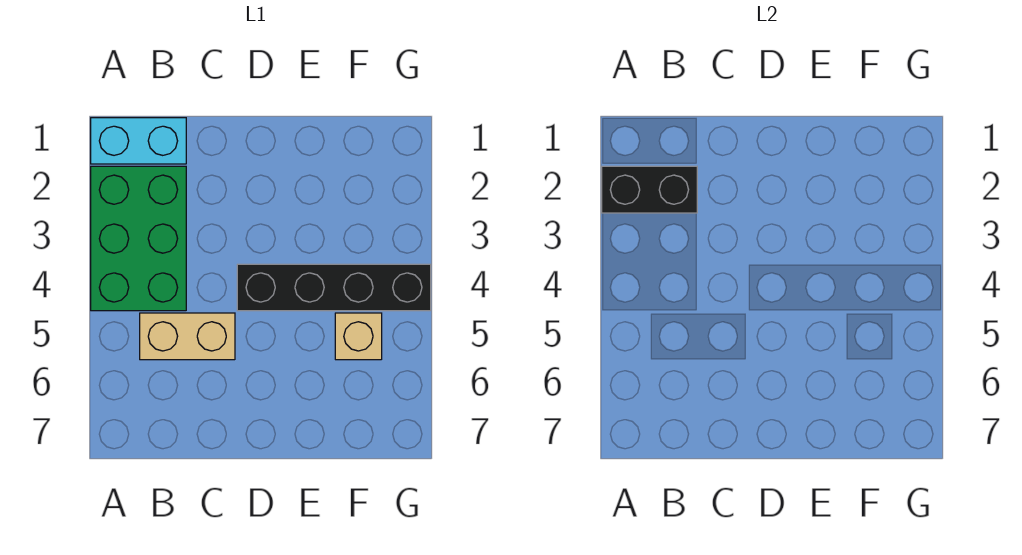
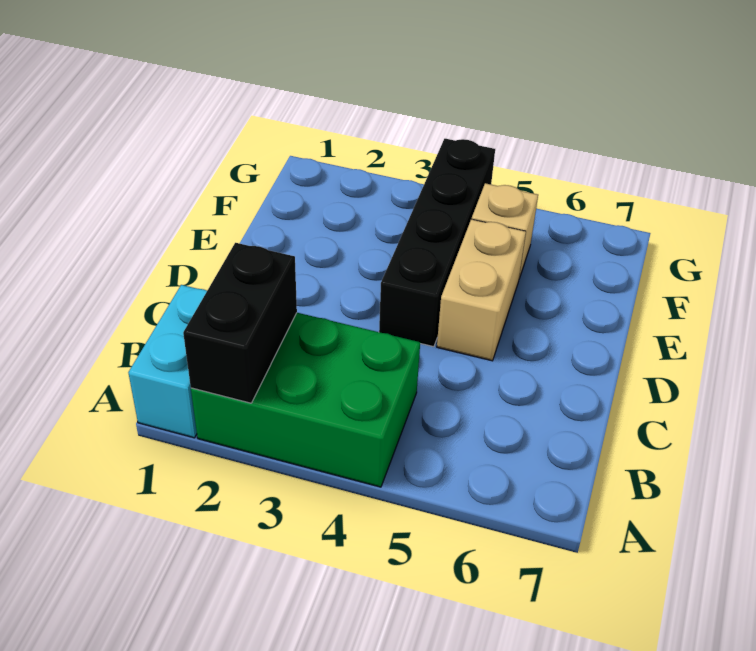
tan 1x2 brick [140,313,235,360] -> tan 1x2 brick moved to [437,219,526,361]

